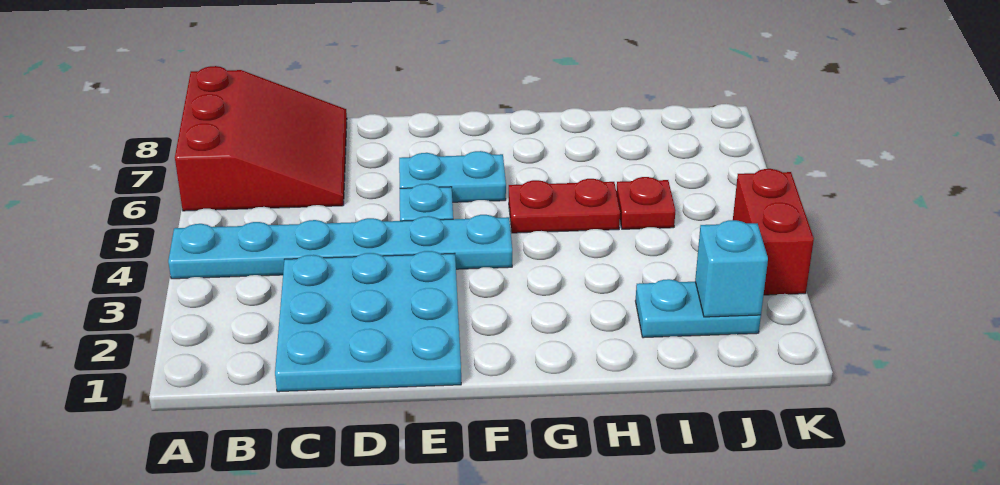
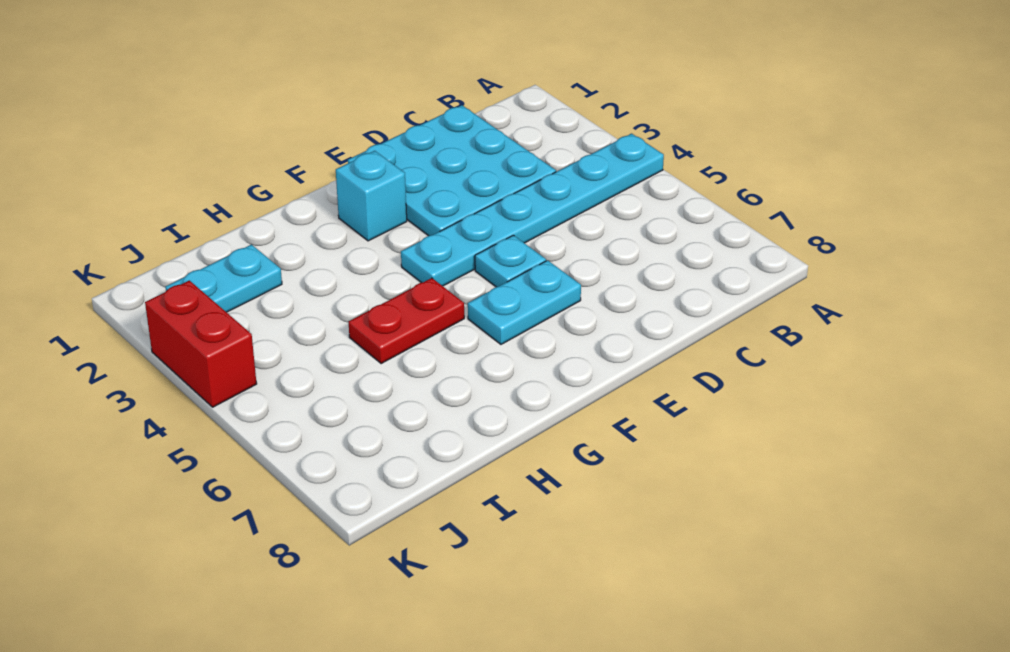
red 3x3 slope [175,66,347,211] -> none
red 1x1 plate [616,177,676,229] -> none
cyan 1x1 brick [695,220,768,317] -> cyan 1x1 brick moved to [336,151,407,241]

